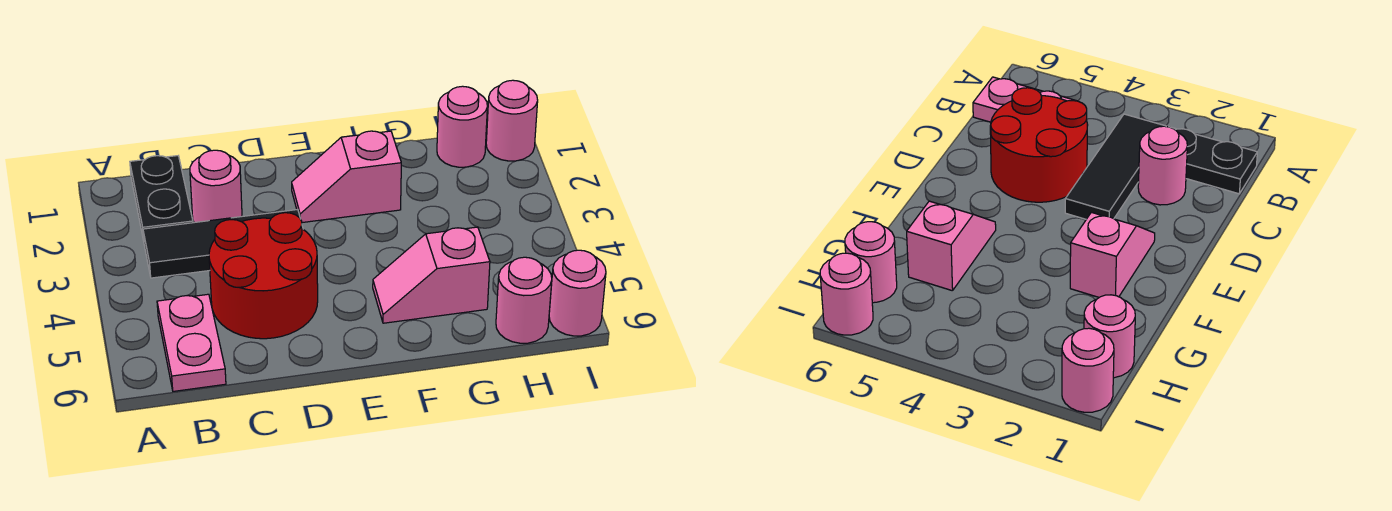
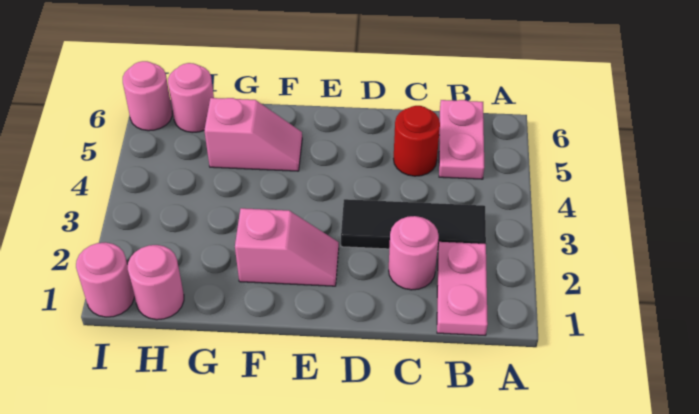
black 1x2 plate [130,156,193,241] -> pink 1x2 plate [437,242,488,335]
red 2x2 round brick [209,213,318,339] -> red 1x1 round brick [393,106,440,176]

